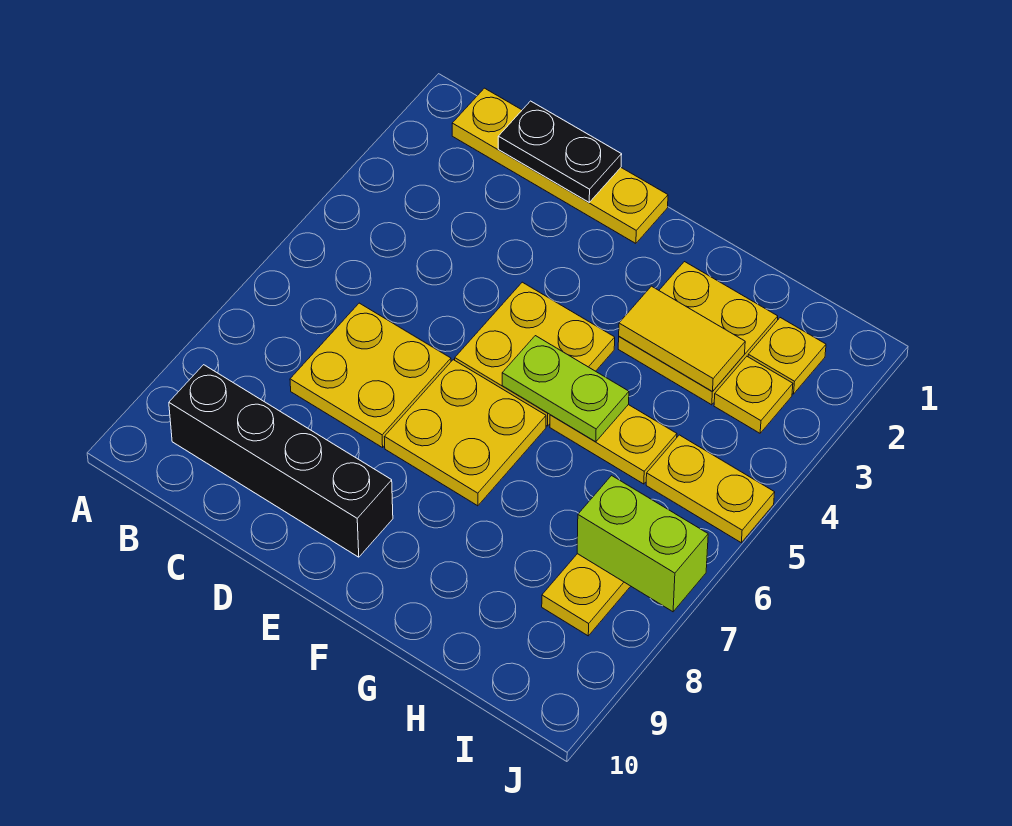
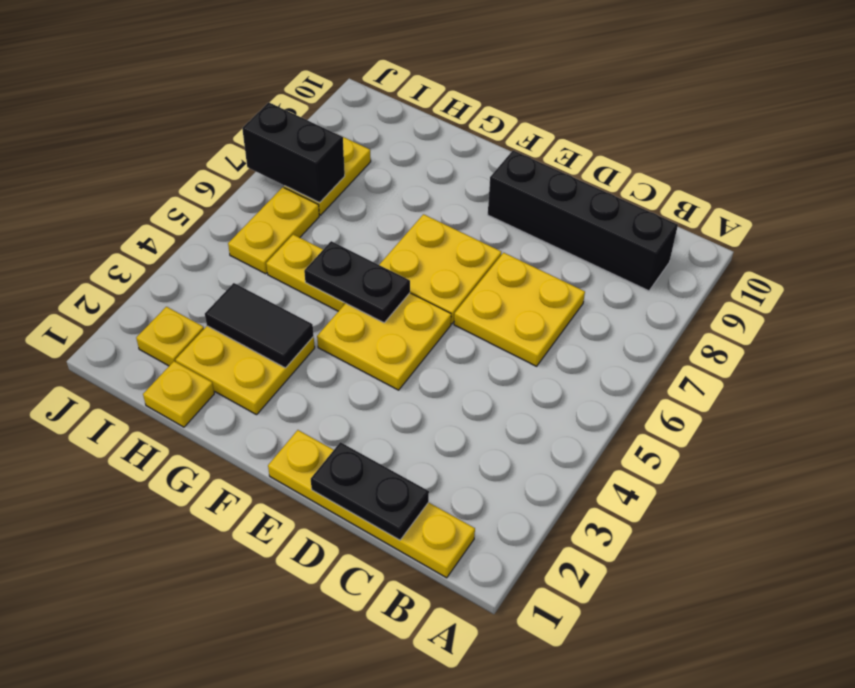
lime 1x2 plate [502,336,629,442] -> black 1x2 plate [304,241,410,323]
yellow 1x2 tile [619,286,745,391] -> black 1x2 tile [205,283,314,368]
yellow 1x1 plate [714,357,793,433] -> yellow 1x1 plate moved to [143,361,214,427]
yellow 1x2 plate [646,435,775,543] -> yellow 1x2 plate turned to [228,187,319,274]
lime 1x2 brick [577,476,708,612] -> black 1x2 brick [242,103,345,202]

